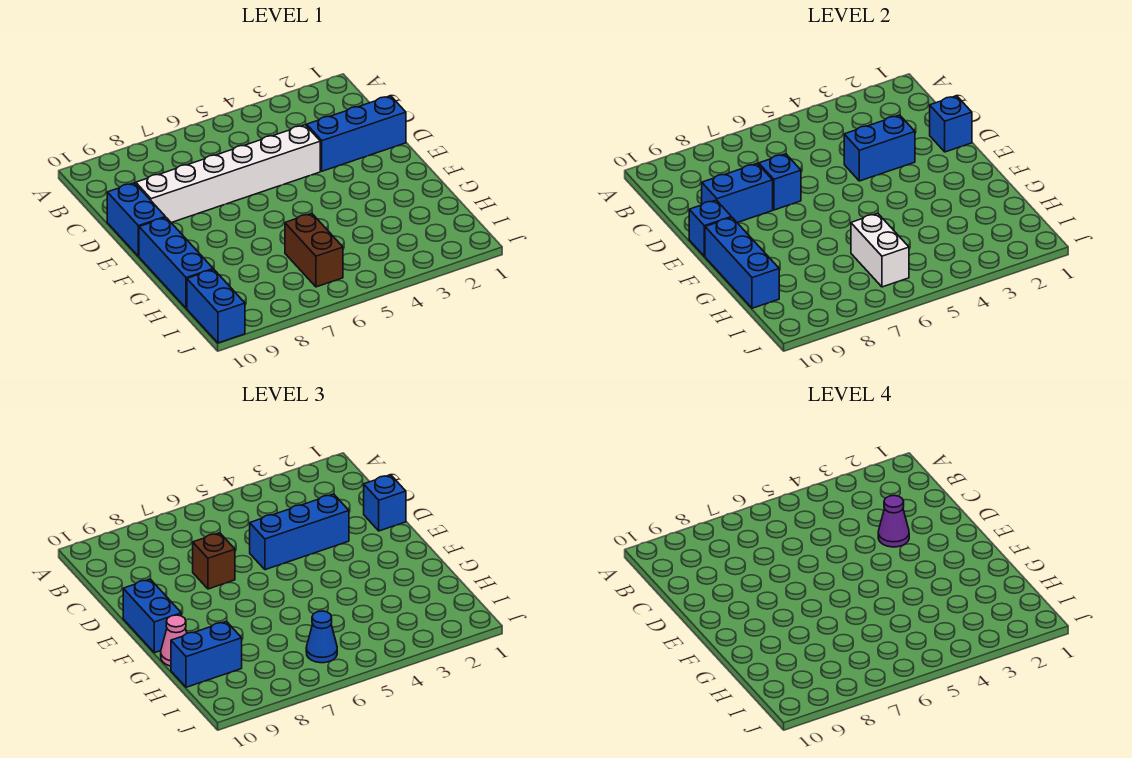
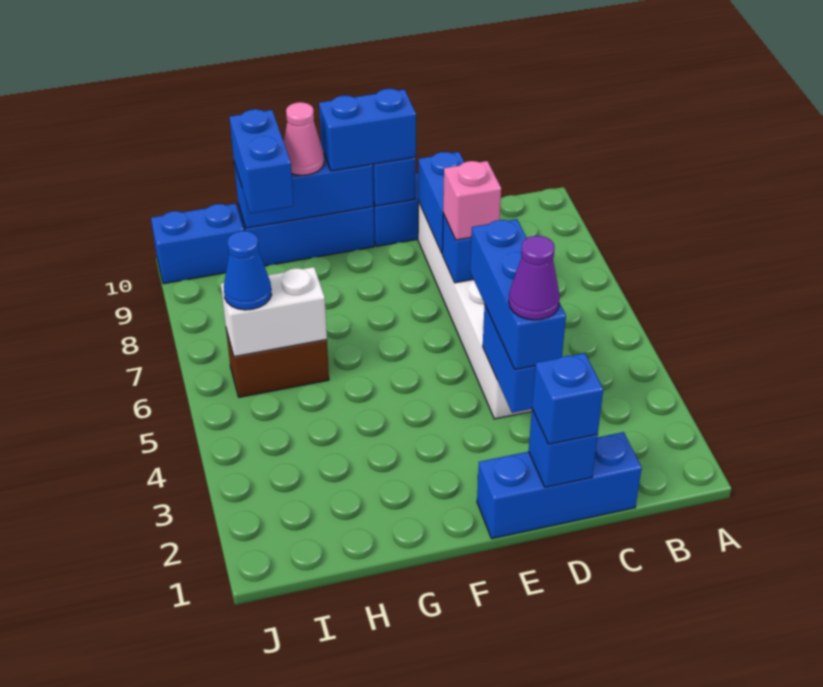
blue 1x3 brick [307,96,406,171] -> blue 1x3 brick turned to [477,432,642,539]
brown 1x1 brick [193,533,235,589] -> pink 1x1 brick [443,161,501,240]

